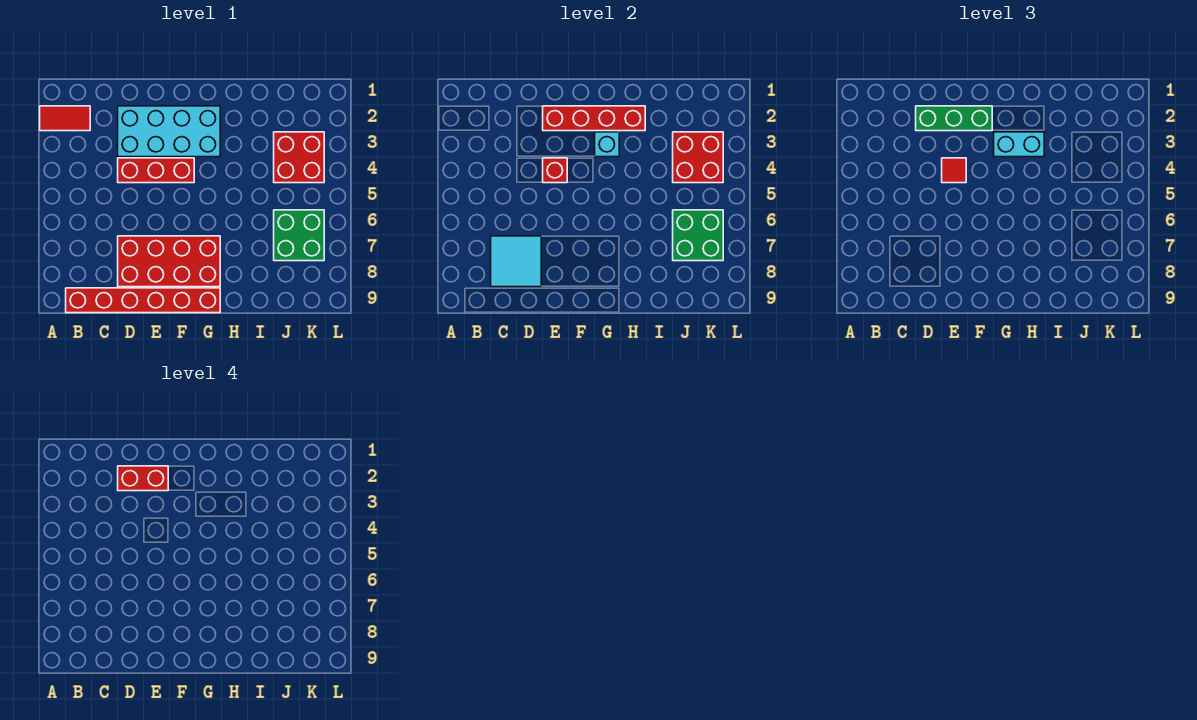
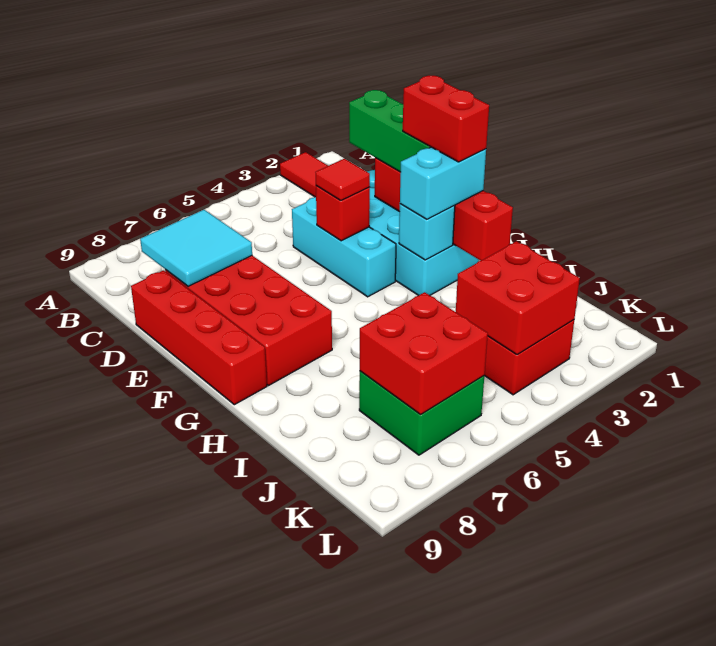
red 1x6 brick [66,288,220,313] -> red 1x4 brick [131,271,267,405]
red 1x2 brick [118,466,168,491] -> red 1x2 brick moved to [403,76,489,162]
red 1x3 brick [118,158,194,183] -> cyan 1x3 brick [292,197,396,297]
cyan 1x2 brick [994,132,1044,157] -> cyan 1x2 brick turned to [400,147,486,219]
green 2x2 brick [673,210,723,261] -> red 2x2 brick [360,292,488,415]

